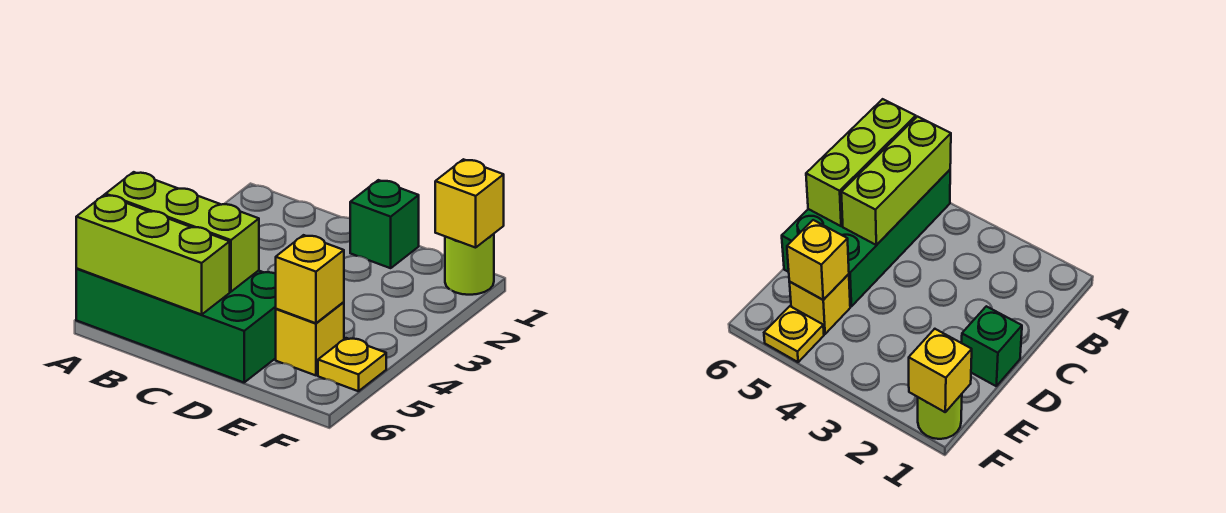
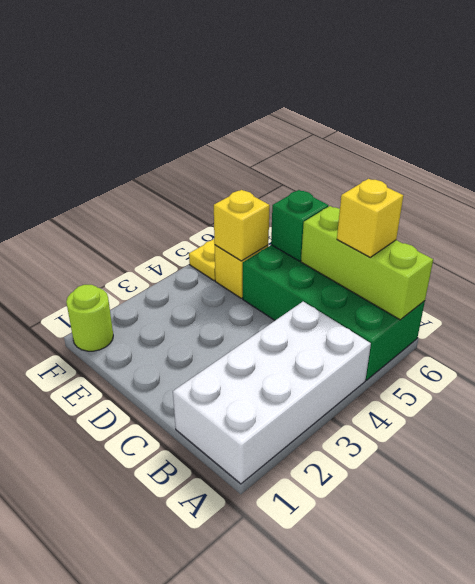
none -> white 2x4 brick [173,302,371,484]
lime 1x3 brick [106,172,259,292] -> none
green 1x1 brick [350,180,419,268] -> green 1x1 brick moved to [271,190,328,261]
yellow 1x1 brick [435,159,504,248] -> yellow 1x1 brick moved to [337,179,403,257]

